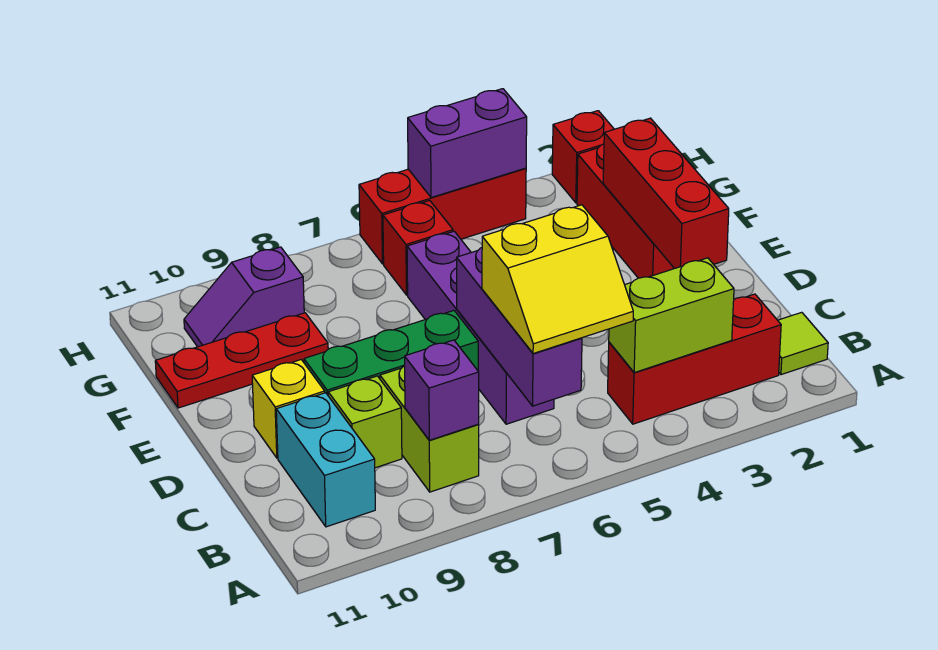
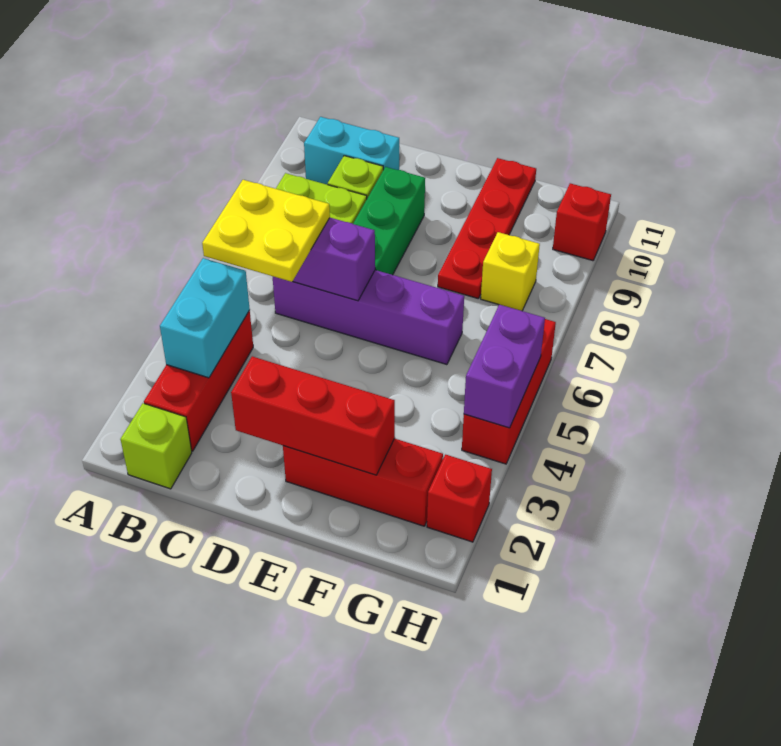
lime 1x1 tile [778,312,828,375] -> lime 1x1 brick [120,403,192,489]
lime 1x2 brick [609,258,734,373] -> cyan 1x2 brick [160,258,250,378]
yellow 2x2 slope [482,205,633,354] -> yellow 2x2 plate [202,180,330,282]
purple 1x1 brick [405,340,479,440] -> none
yellow 1x1 brick [252,360,325,458] -> yellow 1x1 brick moved to [481,232,540,311]
red 1x3 plate [155,313,328,408] -> red 1x4 plate [438,158,536,299]
red 1x1 brick [383,200,453,295] -> red 1x1 brick moved to [553,183,611,261]
purple 1x2 slope [184,247,304,347] -> none

